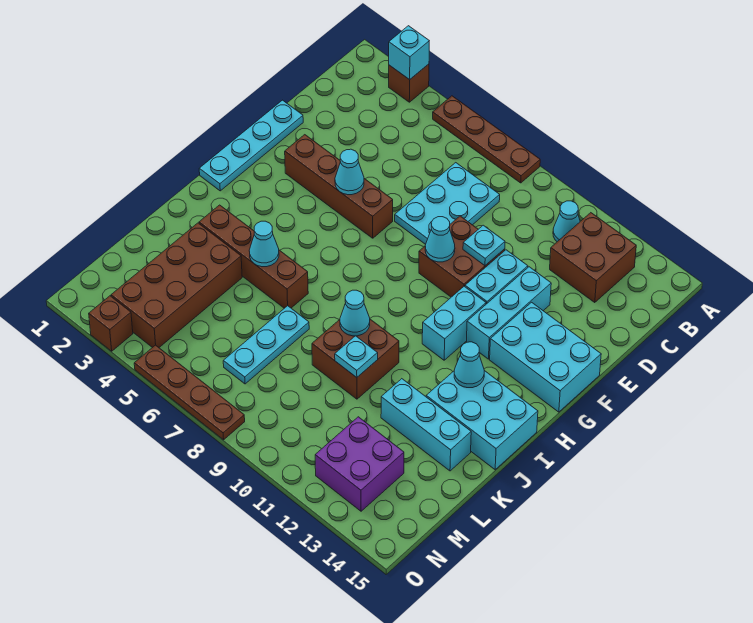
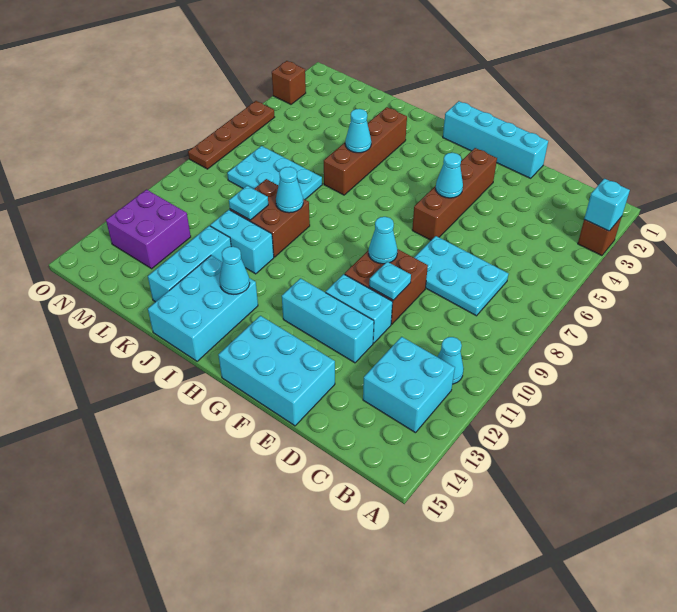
brown 1x4 plate [433,96,540,183] -> none
brown 2x2 brick [550,213,636,302] -> cyan 2x2 brick [363,337,455,433]
cyan 1x4 plate [199,100,303,191] -> cyan 1x4 brick [443,101,548,178]
cyan 2x3 brick [490,302,601,412] -> cyan 2x3 brick turned to [218,316,335,426]
cyan 1x2 brick [422,286,486,360] -> cyan 1x2 brick moved to [210,210,274,274]
brown 2x4 brick [111,223,242,348] -> none
cyan 1x3 plate [223,306,309,384] -> cyan 2x3 plate [227,146,322,199]

